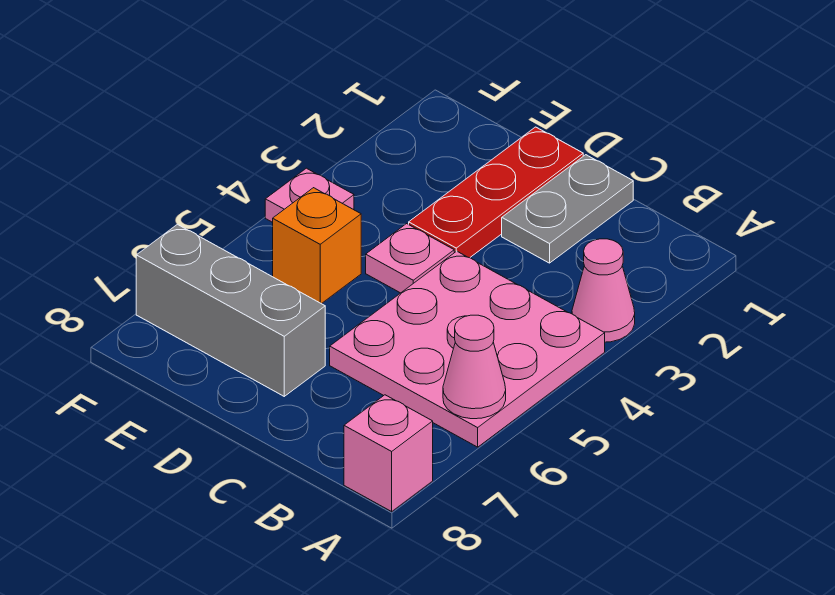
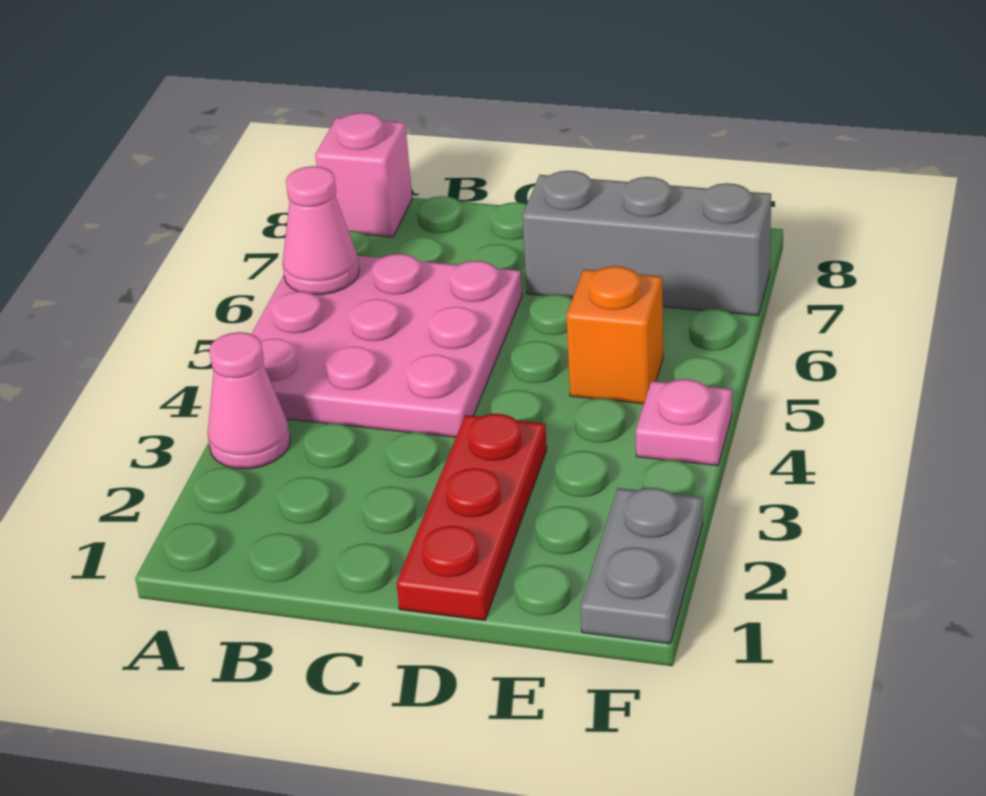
grey 1x2 plate [502,155,633,263] -> grey 1x2 plate moved to [580,488,703,644]
pink 1x1 plate [366,224,454,293] -> none

